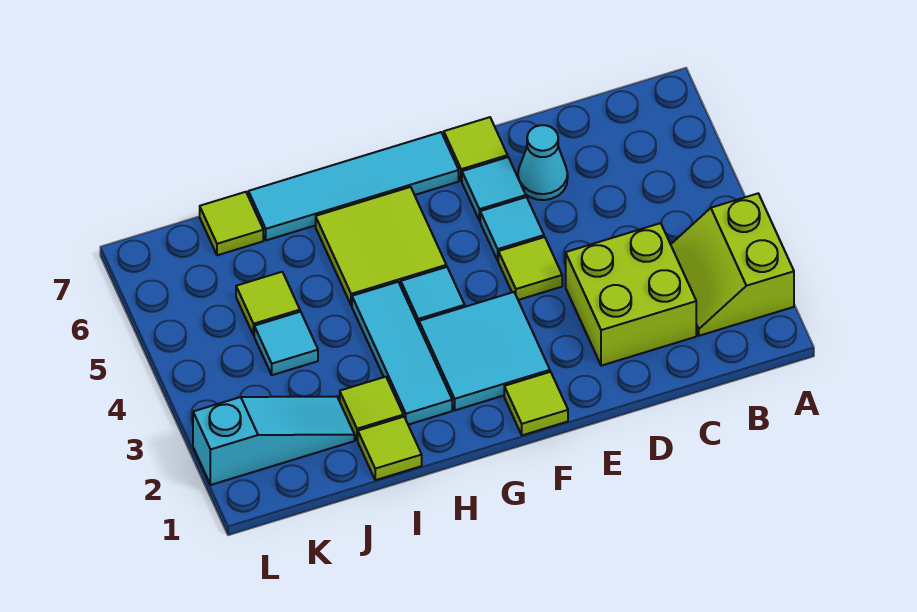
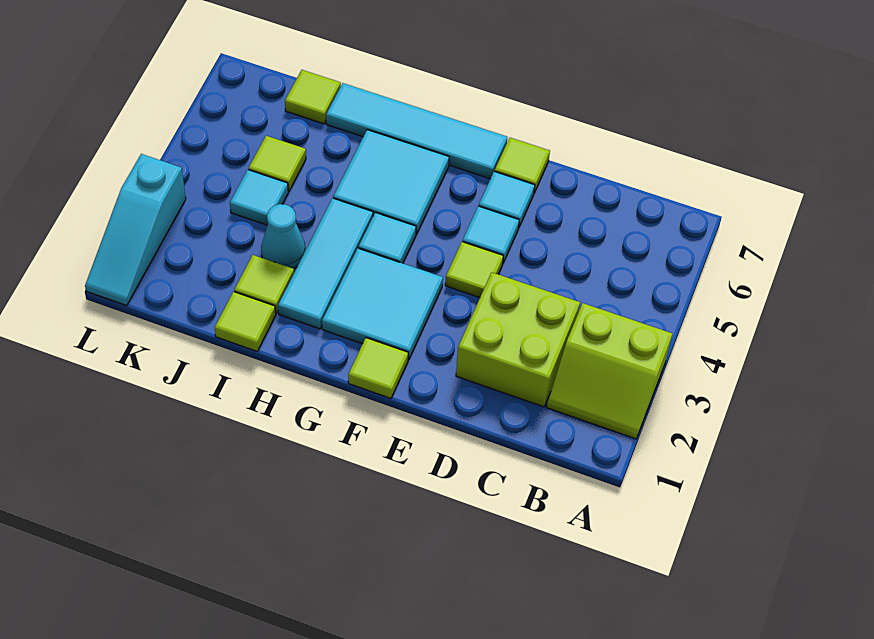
lime 2x2 slope [671,194,794,336] -> lime 2x2 slope turned to [547,303,672,439]
cyan 1x1 cone [518,125,568,200] -> cyan 1x1 cone moved to [261,204,306,269]
lime 2x2 tile [316,187,446,305] -> cyan 2x2 tile [333,130,449,234]
cyan 1x3 slope [193,396,355,485] -> cyan 1x3 slope turned to [85,154,186,306]

